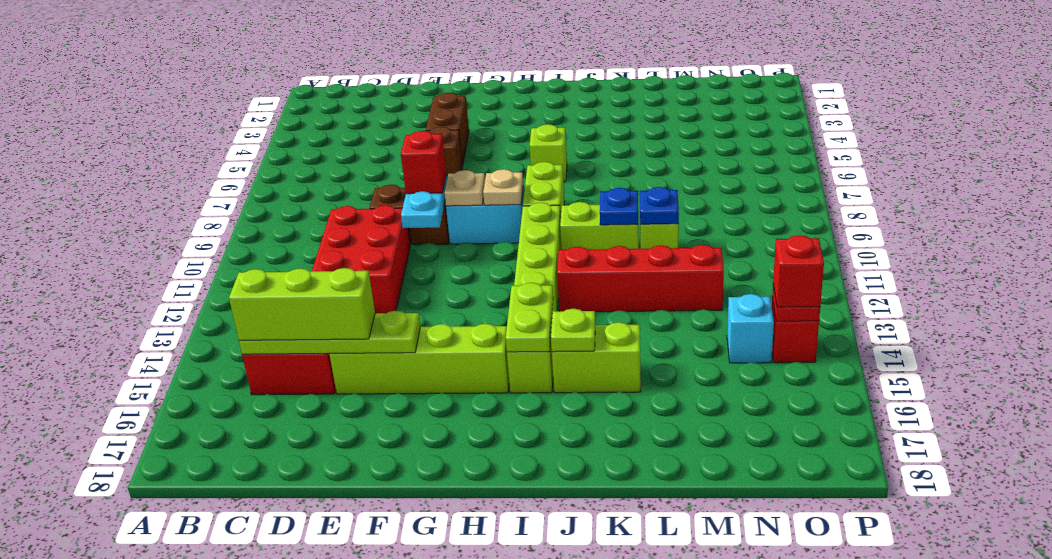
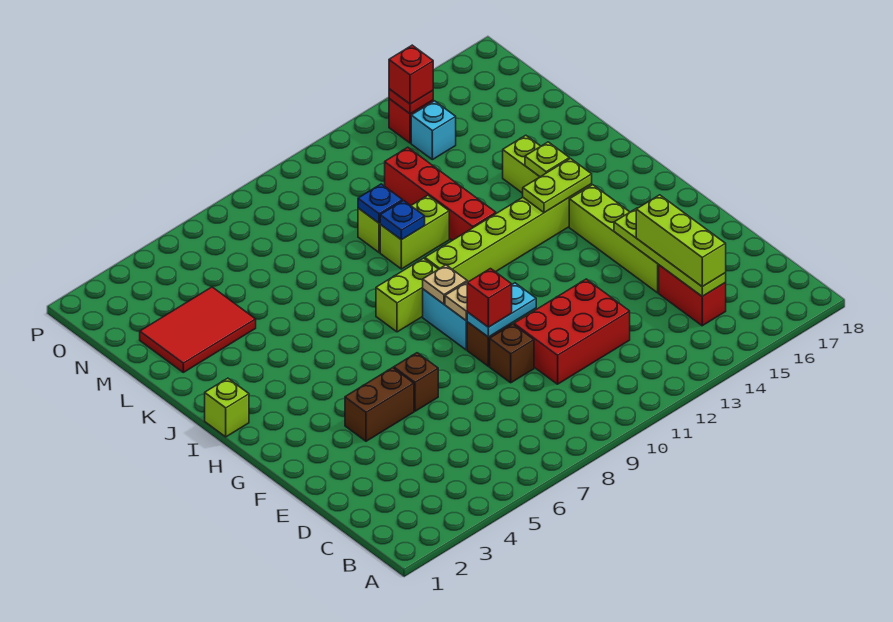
lime 1x1 brick [530,124,567,182] -> lime 1x1 brick moved to [205,378,249,437]
lime 1x2 brick [560,202,639,250] -> lime 1x2 brick turned to [380,195,449,269]
none -> red 2x3 tile [140,287,256,372]

